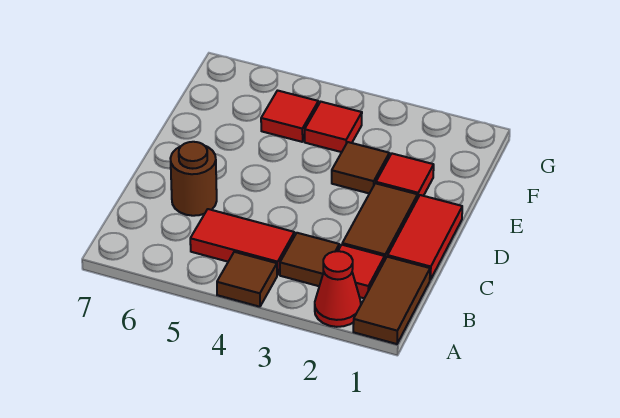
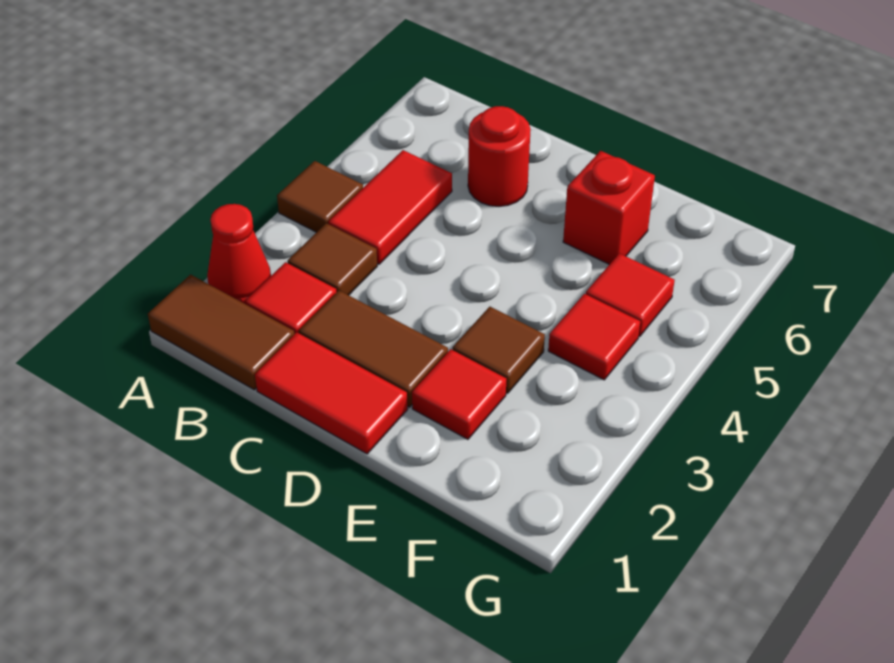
brown 1x1 round brick [170,142,217,216] -> red 1x1 round brick [468,106,531,206]
none -> red 1x1 brick [563,151,655,264]

